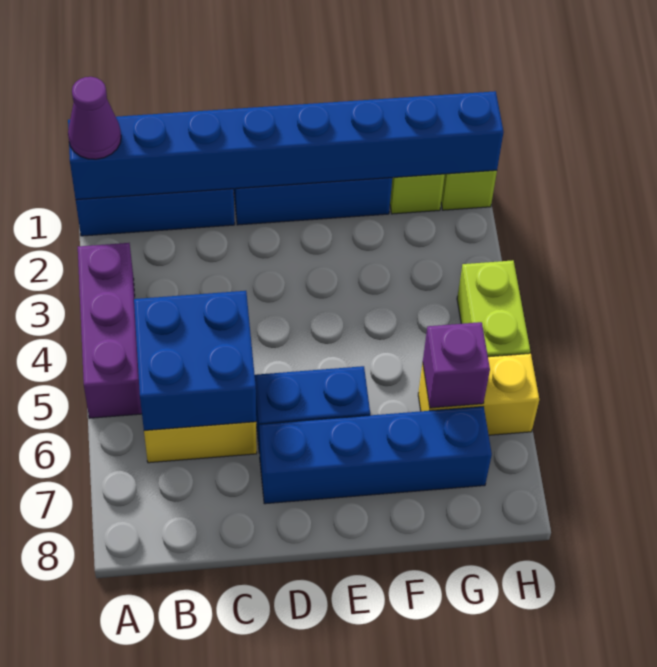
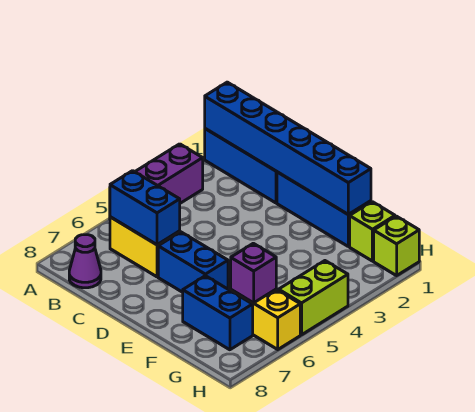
blue 1x8 brick [68,91,504,200] -> blue 1x6 brick [205,82,371,214]
purple 1x1 cone [68,77,121,159] -> purple 1x1 cone moved to [69,235,101,288]
blue 2x2 brick [134,291,256,431] -> blue 1x2 brick [110,171,180,245]
blue 1x4 brick [259,407,492,504] -> blue 1x2 brick [183,276,253,350]

